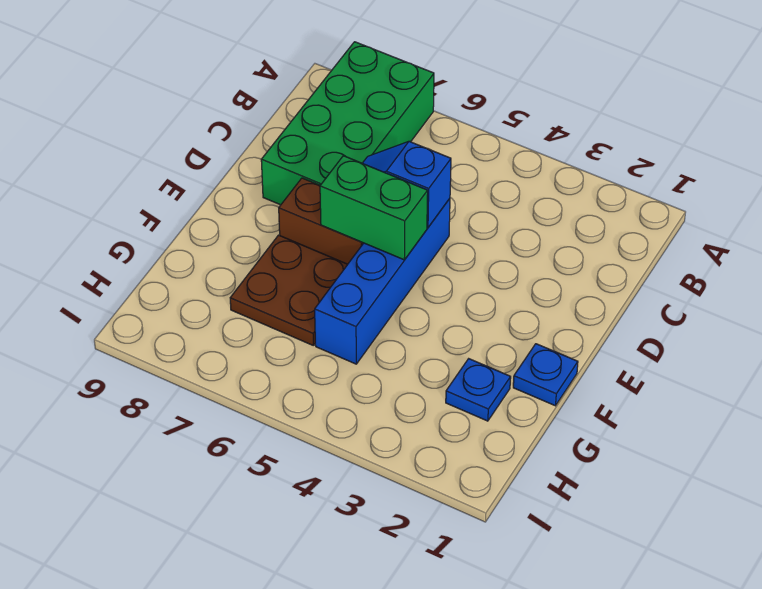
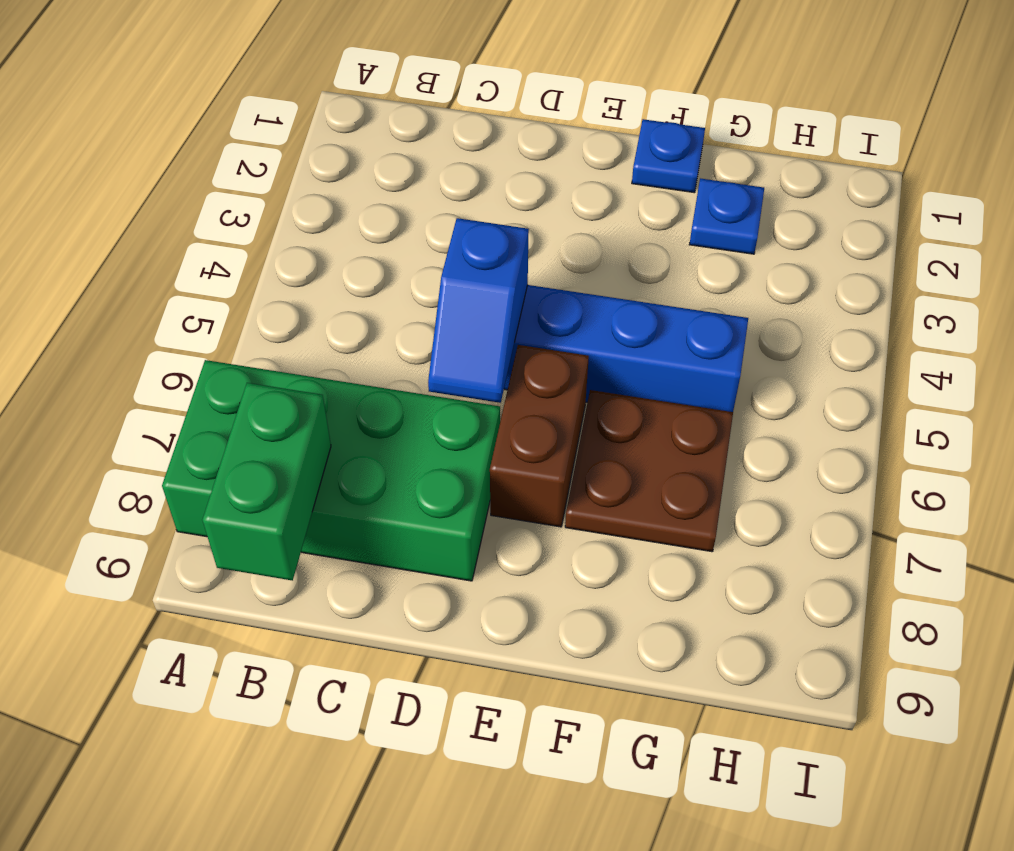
green 1x2 brick [320,156,428,260] -> green 1x2 brick moved to [202,383,331,581]

